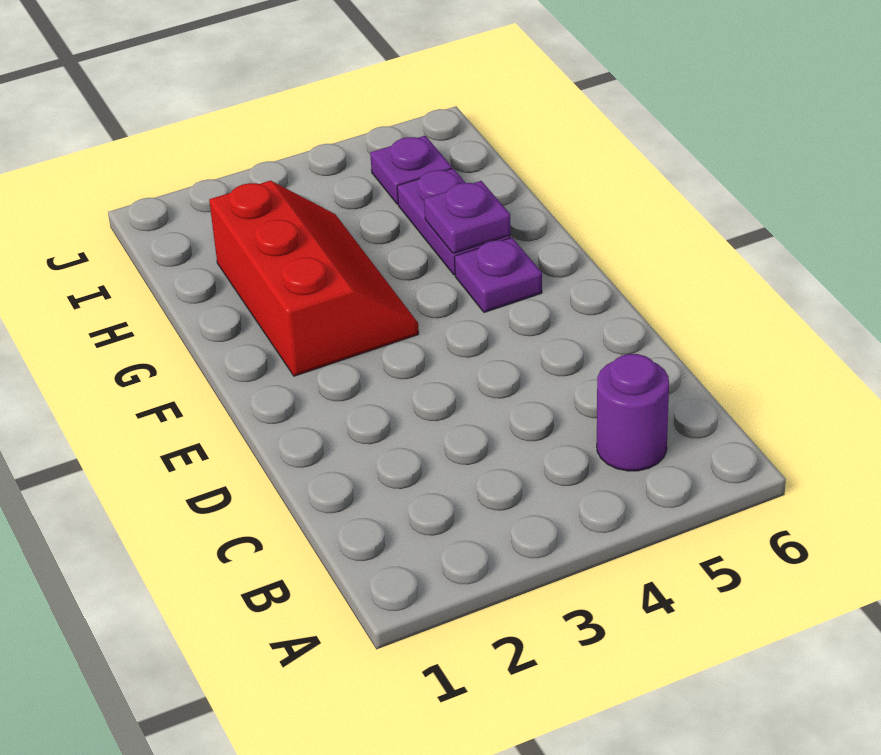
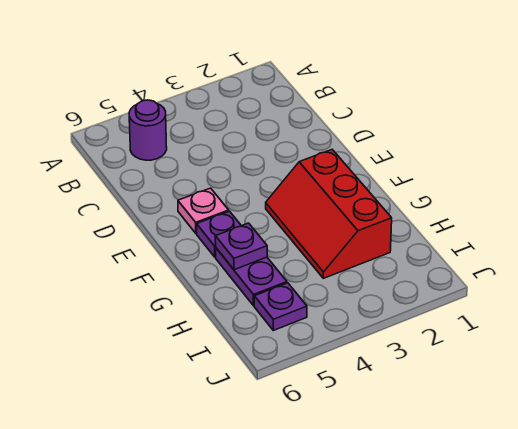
none -> pink 1x1 plate [178,188,229,233]

